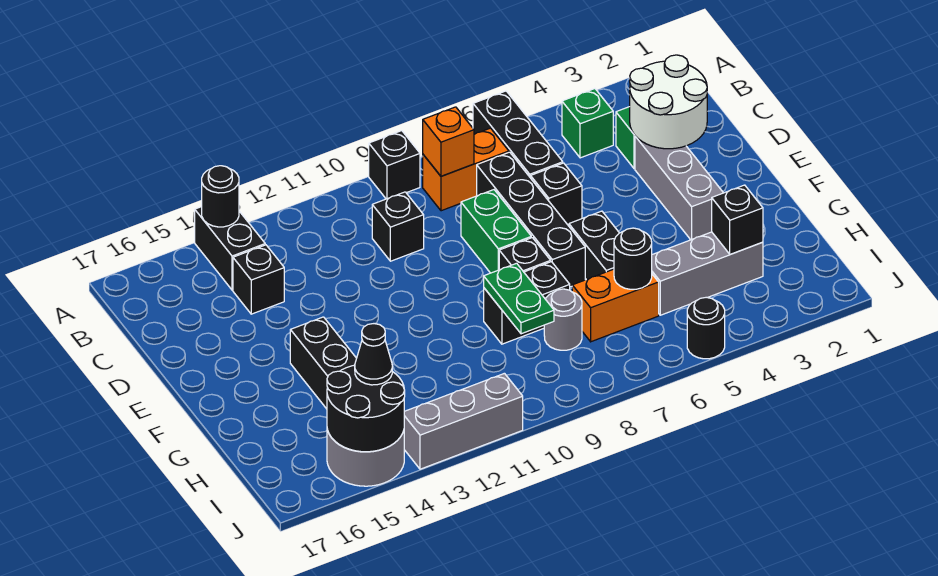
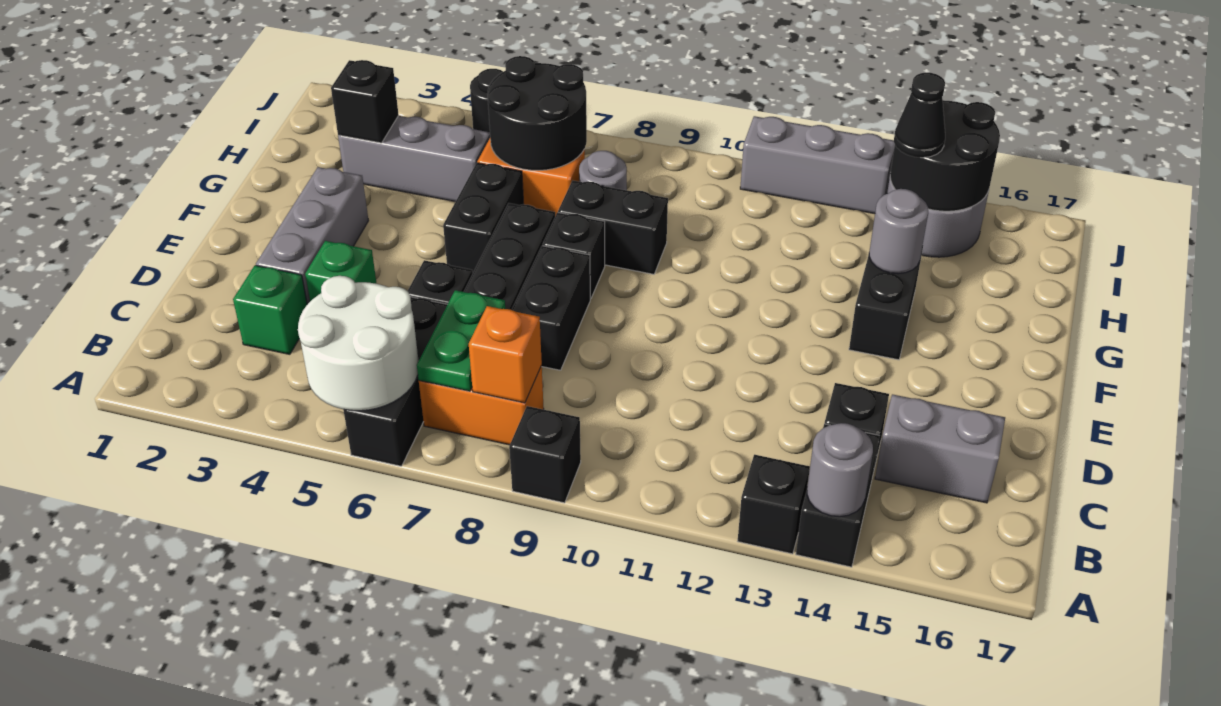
black 1x1 round brick [202,166,239,227] -> grey 1x1 round brick [807,423,873,517]
green 1x1 brick [562,89,613,158] -> green 1x1 brick moved to [305,241,377,301]
white 2x2 round brick [630,55,707,149] -> white 2x2 round brick moved to [298,276,419,411]
black 1x1 brick [372,192,424,261] -> black 1x1 brick moved to [738,455,810,554]
none -> grey 1x2 brick [875,394,1005,503]
green 1x2 brick [461,190,531,273] -> black 1x2 brick [512,246,590,370]
green 1x2 plate [484,263,554,334] -> green 1x2 plate moved to [417,290,505,391]
none -> grey 1x1 round brick [869,189,928,274]
black 1x1 round brick [614,228,652,289] -> black 2x2 round brick [487,56,587,170]

